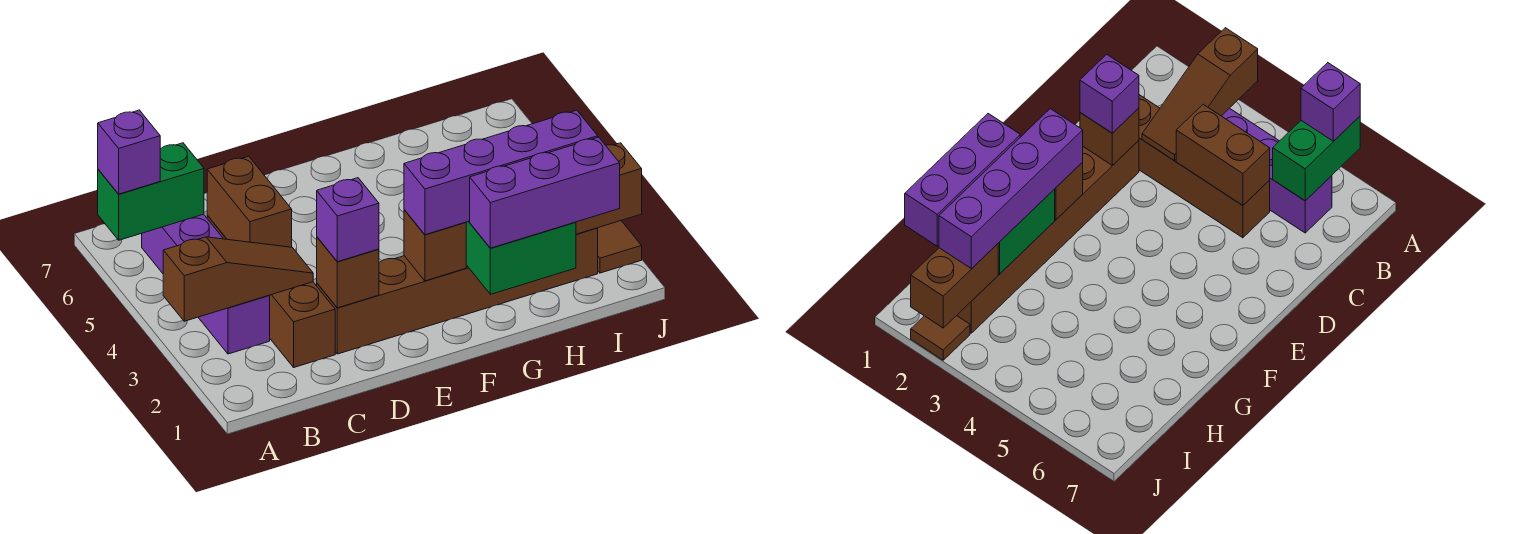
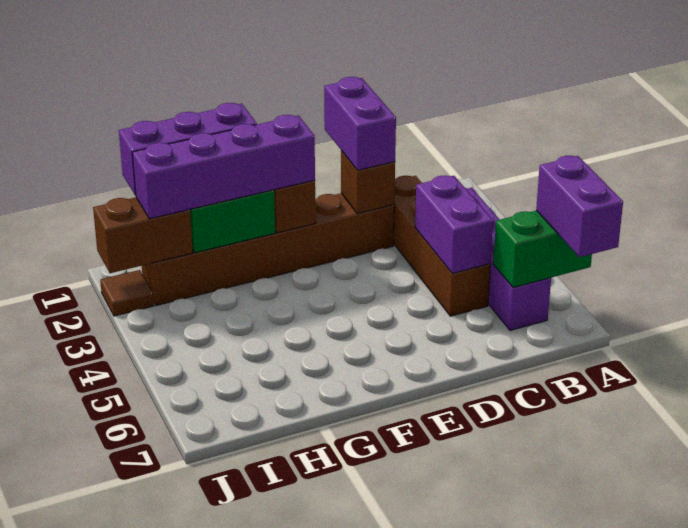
brown 1x3 slope [163,237,313,321] -> none
purple 1x1 brick [98,110,160,194] -> purple 1x2 brick [536,156,623,257]
brown 1x2 brick [207,156,292,247] -> purple 1x2 brick [415,176,493,273]
purple 1x1 brick [317,178,379,262] -> purple 1x2 brick [324,77,396,170]

